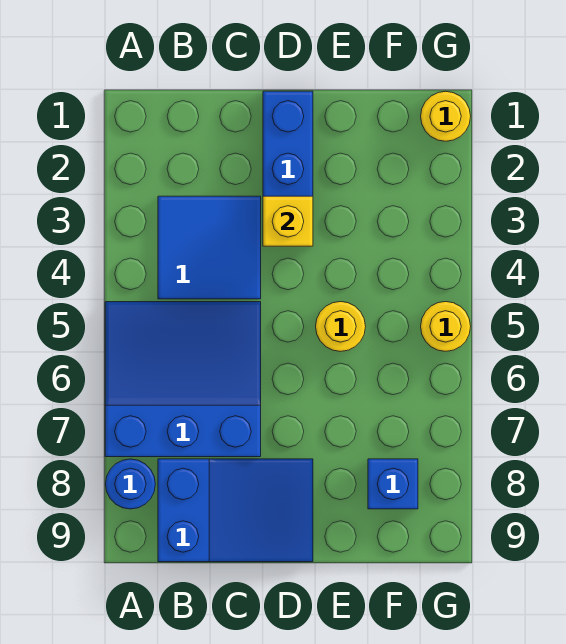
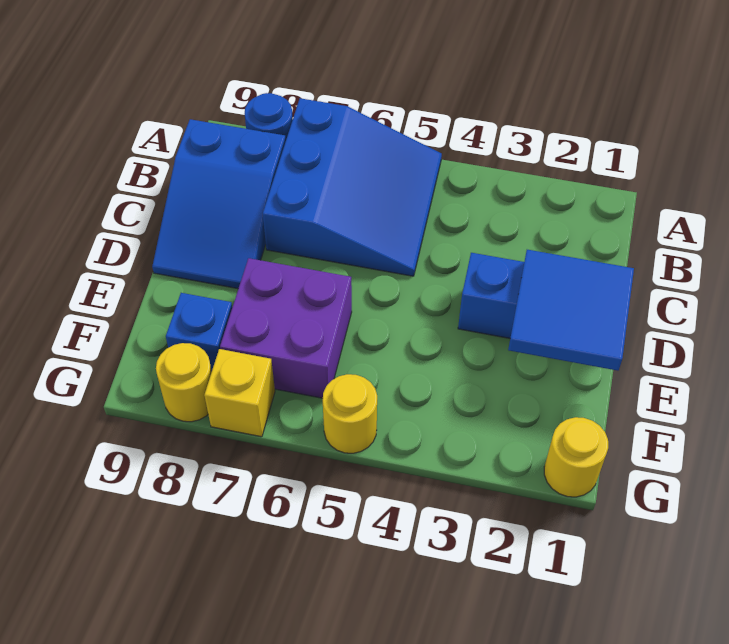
blue 2x2 tile [158,196,261,299] -> blue 2x2 tile moved to [508,250,634,371]
yellow 1x1 brick [263,196,313,246] -> yellow 1x1 brick moved to [204,349,275,437]
yellow 1x1 round brick [316,302,366,351] -> yellow 1x1 round brick moved to [156,343,212,422]
none -> purple 2x2 brick [220,258,352,398]

